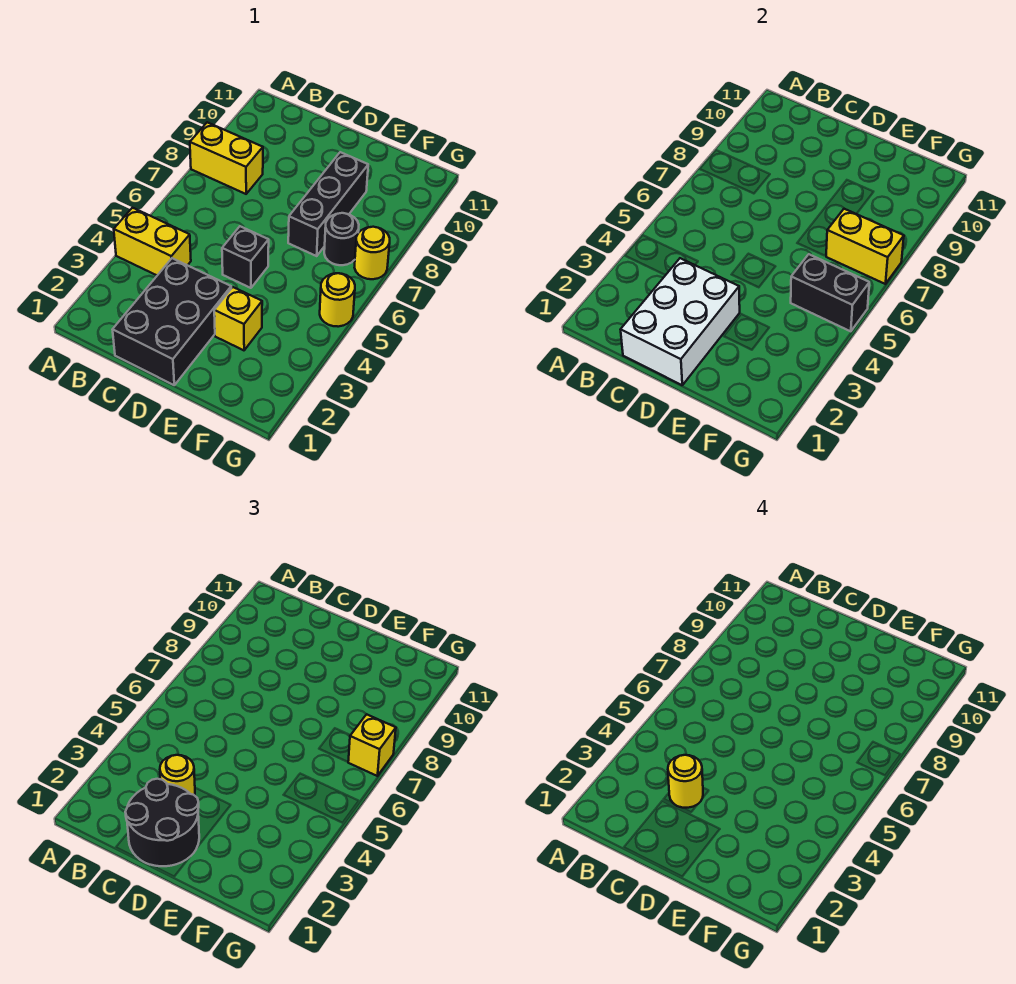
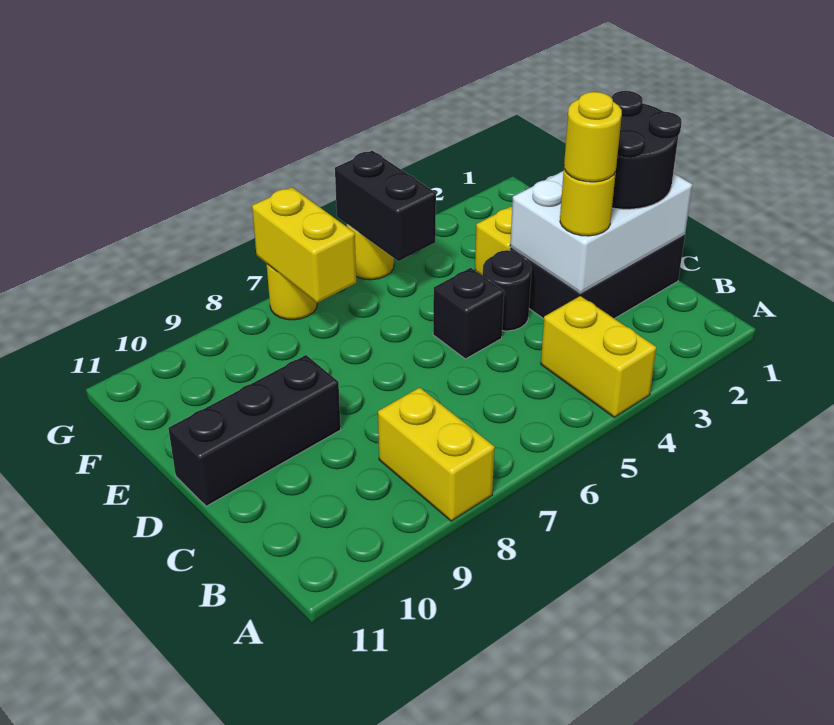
black 1x3 brick [288,152,368,256] -> black 1x3 brick moved to [168,355,341,506]
black 1x1 round brick [324,213,359,265] -> black 1x1 round brick moved to [483,250,532,331]
yellow 1x1 brick [348,714,396,776] -> none

